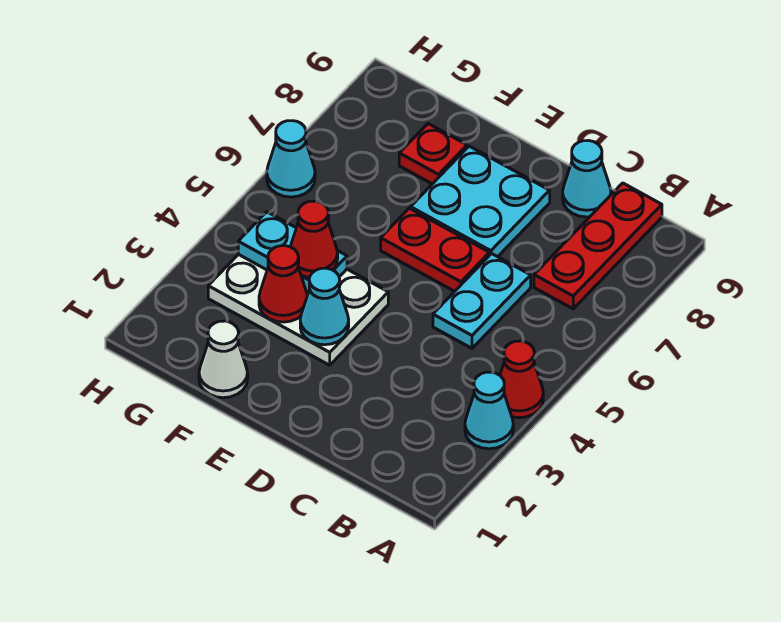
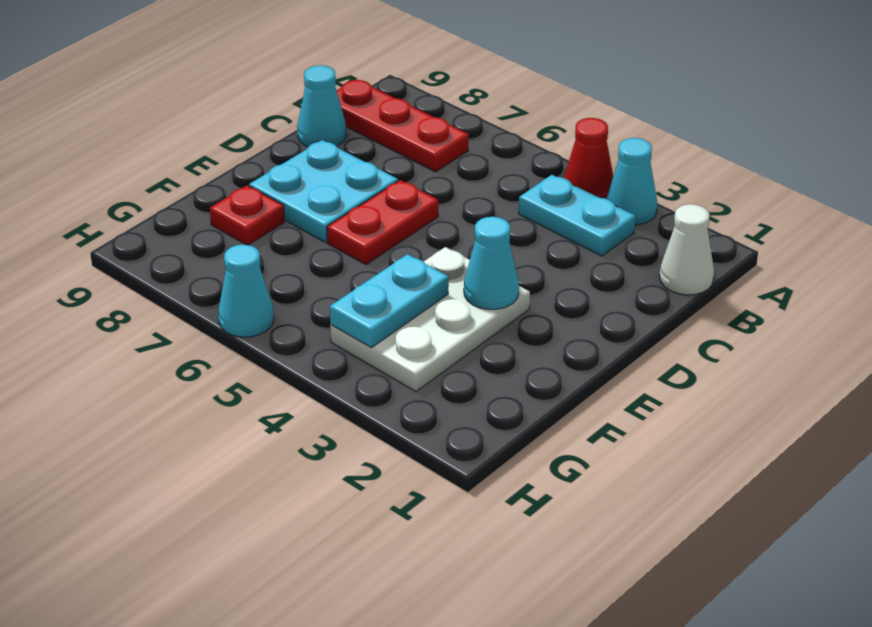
cyan 1x2 plate [433,254,531,348] -> cyan 1x2 plate moved to [519,175,635,256]
white 1x1 cone [199,321,248,398] -> white 1x1 cone moved to [659,204,714,295]
red 1x1 cone [259,246,307,322] -> none
red 1x1 cone [290,201,338,277] -> none

